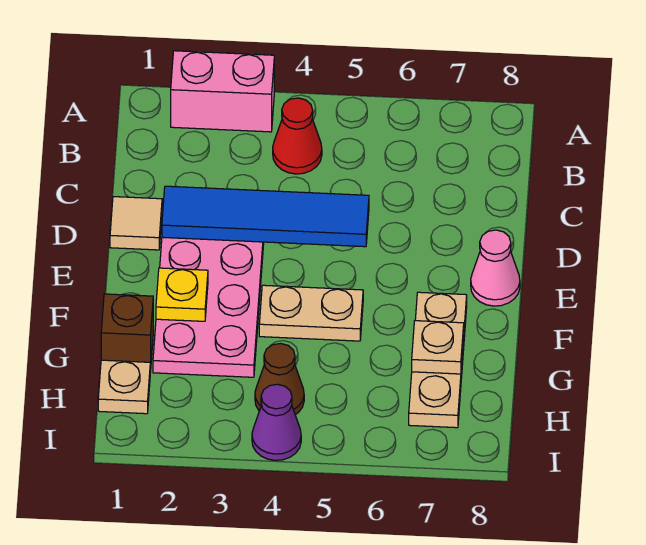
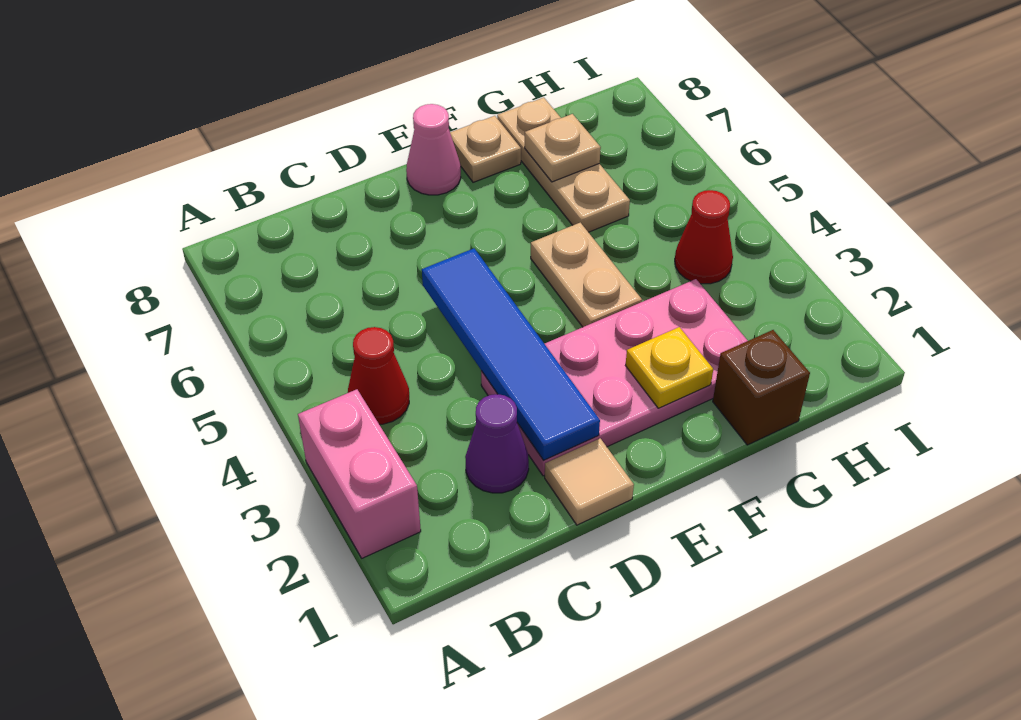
tan 1x3 plate [409,292,467,428] -> tan 1x3 plate turned to [497,98,630,232]
tan 1x1 plate [98,360,150,414] -> tan 1x1 plate moved to [450,116,521,182]
brown 1x1 cone [255,343,304,415] -> red 1x1 cone [675,190,733,284]
purple 1x1 cone [252,384,301,460] -> purple 1x1 cone moved to [465,394,529,493]

